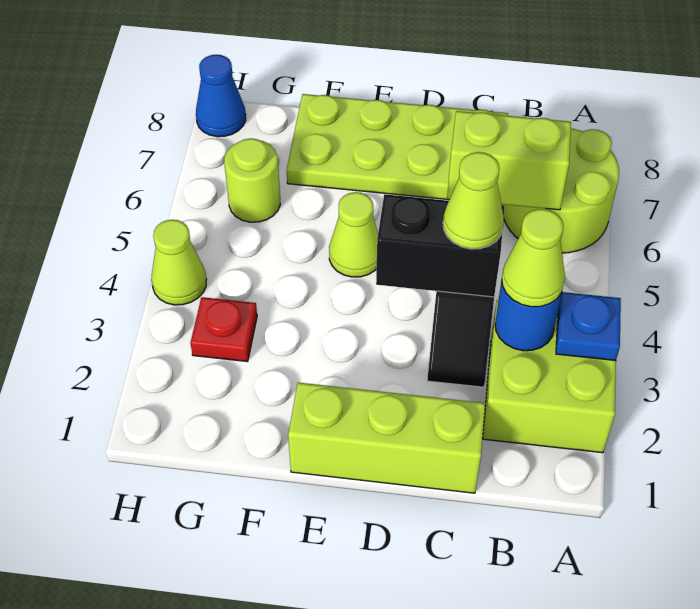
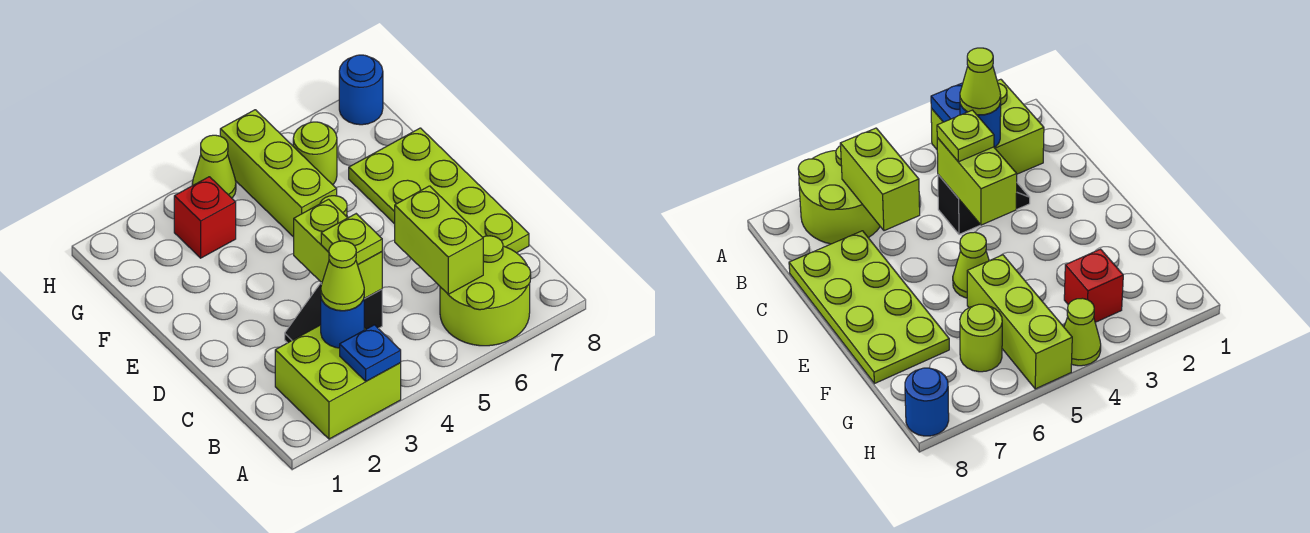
lime 1x3 brick [288,383,485,493] -> lime 1x3 brick moved to [220,110,337,237]
black 1x2 brick [376,194,505,297] -> lime 1x2 brick [294,199,382,299]
lime 1x1 cone [443,152,504,249] -> lime 1x1 plate [321,214,382,265]
red 1x1 plate [190,297,257,362] -> red 1x1 brick [174,177,236,258]
blue 1x1 cone [196,55,246,137] -> blue 1x1 round brick [339,55,383,125]

